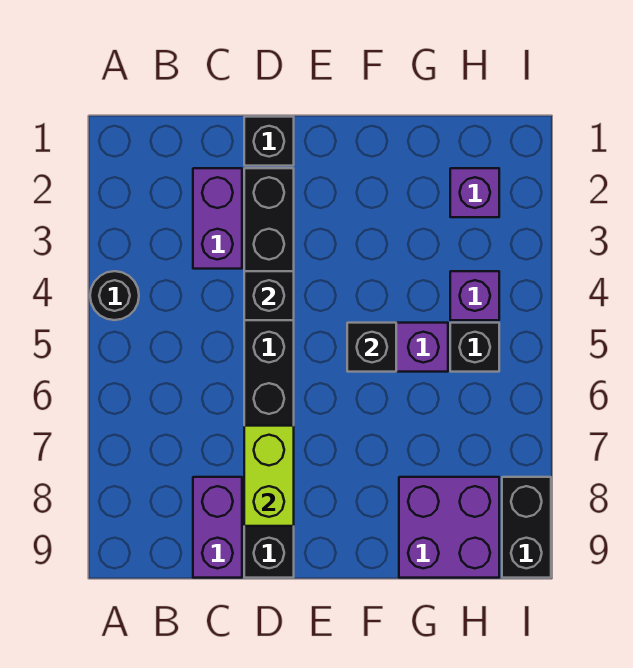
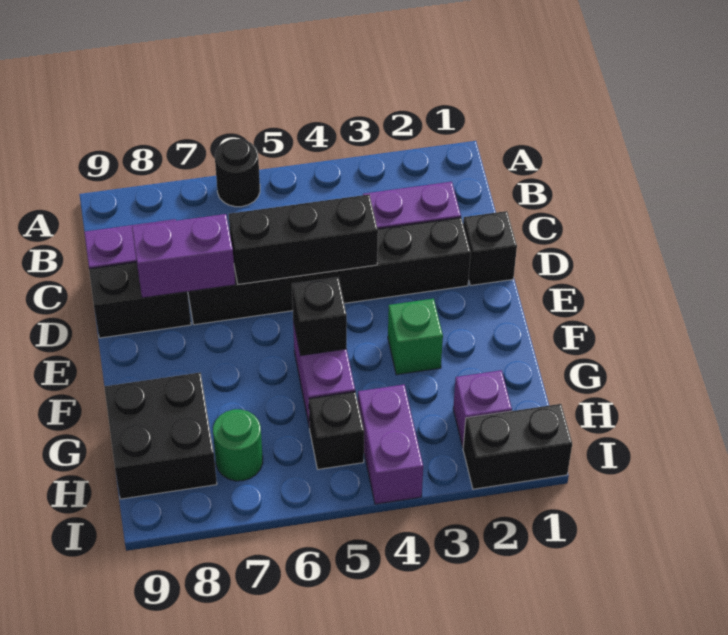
black 1x1 round brick [90,271,139,320] -> black 1x1 round brick moved to [215,139,260,207]
black 1x1 brick [244,271,294,320] -> black 1x3 brick [229,195,378,284]
lime 1x2 brick [244,426,294,526] -> purple 1x2 brick [132,214,235,298]
none -> green 1x1 brick [388,299,443,375]
purple 2x2 brick [399,477,499,578] -> black 2x2 brick [104,373,217,499]
purple 1x1 brick [450,271,499,320] -> purple 1x2 brick [358,385,423,504]
none -> green 1x1 round brick [213,409,263,481]
black 1x2 brick [502,477,551,578] -> black 1x2 brick moved to [463,404,572,489]

